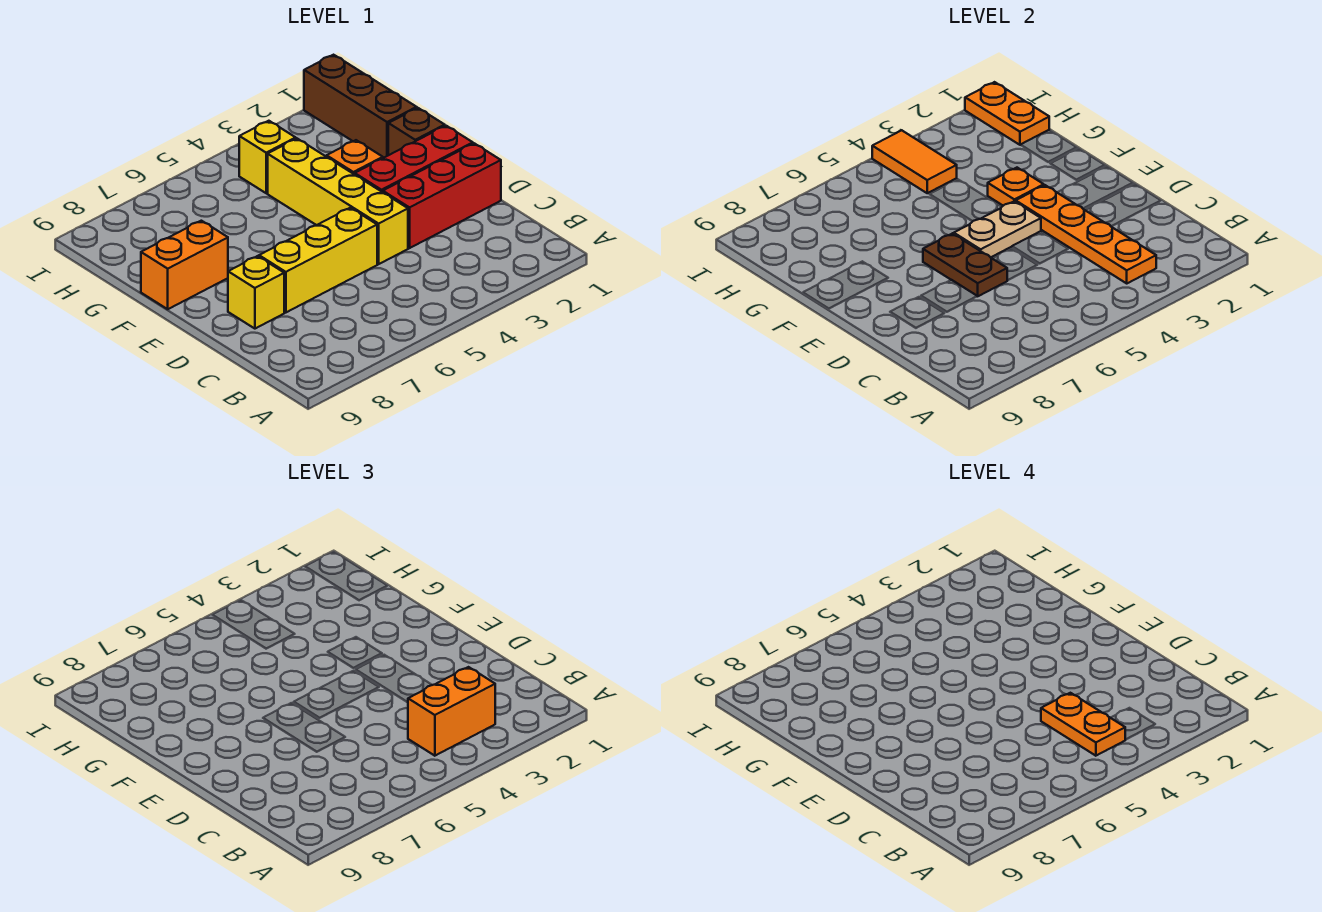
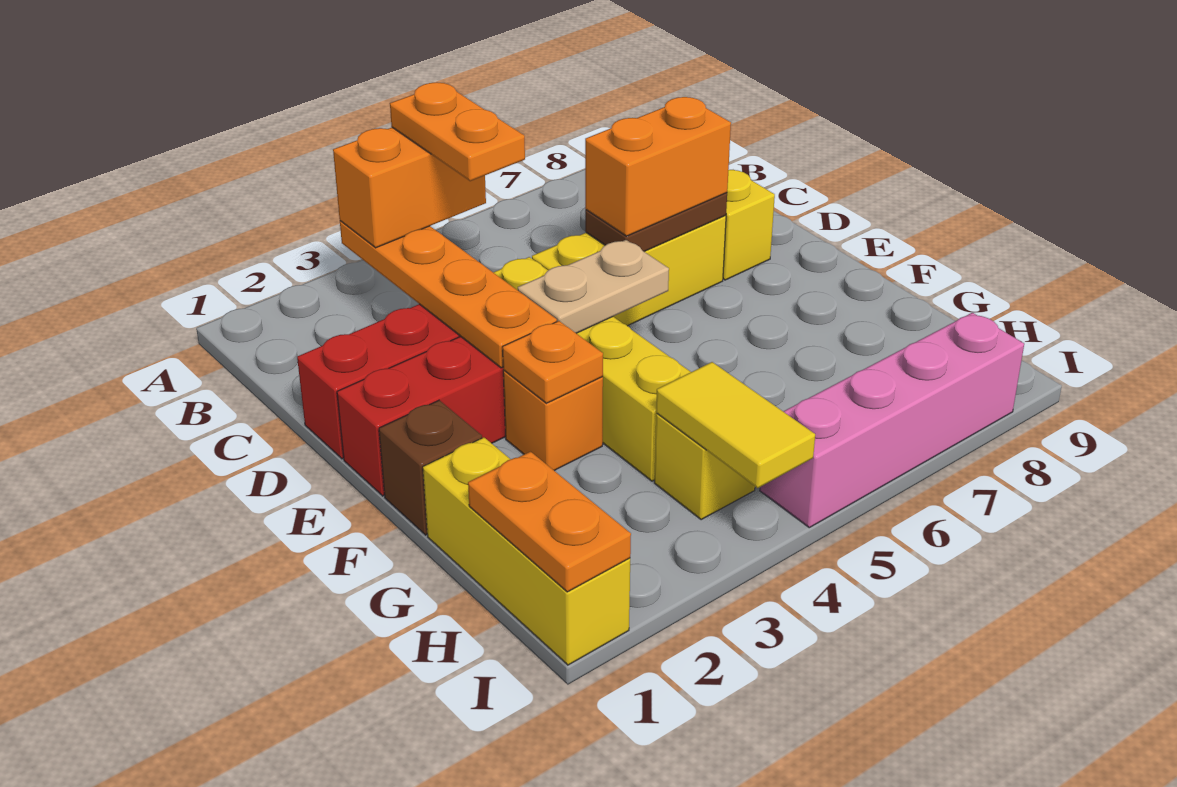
brown 1x2 plate [923,233,1007,296] -> brown 1x2 plate turned to [585,193,727,251]
orange 1x2 brick [141,221,228,309] -> orange 1x2 brick moved to [585,97,731,236]
brown 1x3 brick [304,55,417,158] -> yellow 1x3 brick [423,437,630,665]
orange 1x2 tile [872,130,957,193] -> yellow 1x2 tile [656,362,815,488]
none -> pink 1x4 brick [760,313,1024,528]

